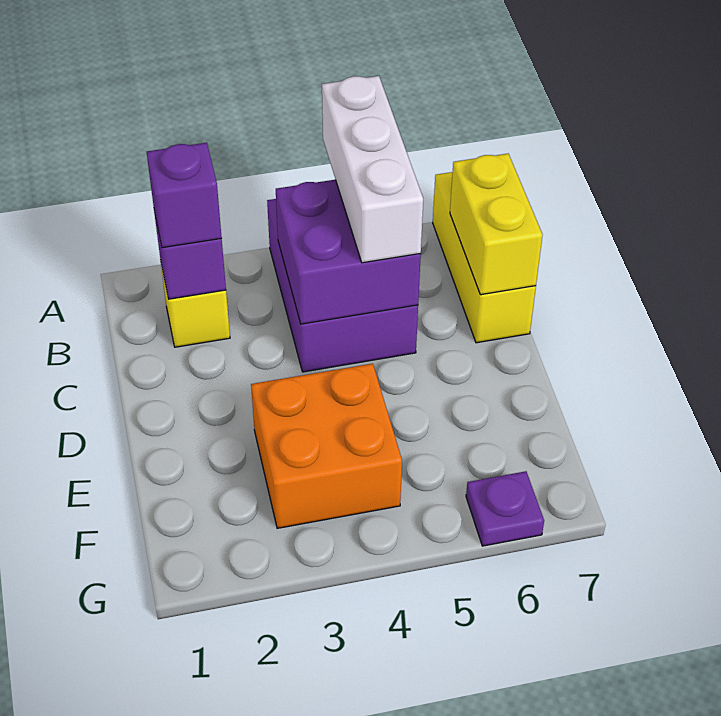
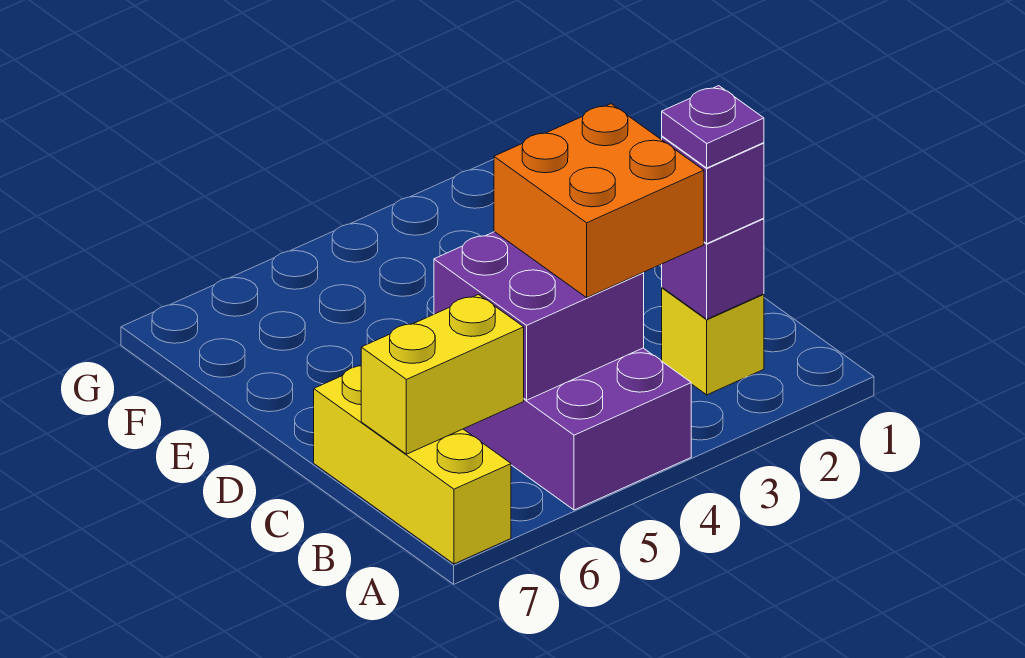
white 1x3 brick [322,76,423,263] -> none
yellow 1x2 brick [450,154,543,295] -> yellow 1x2 brick turned to [361,295,524,454]
orange 2x2 brick [251,364,402,528] -> orange 2x2 brick moved to [494,104,704,297]
purple 1x1 plate [466,471,544,546] -> purple 1x1 plate moved to [662,86,764,168]

